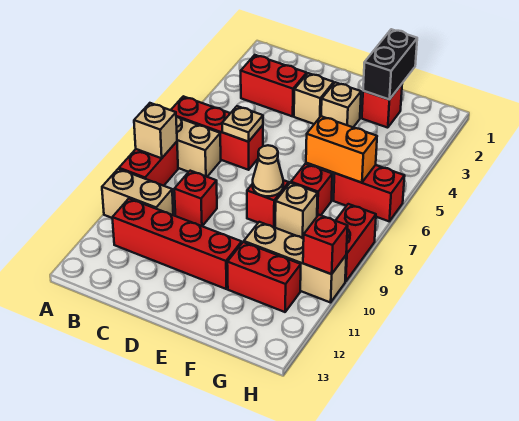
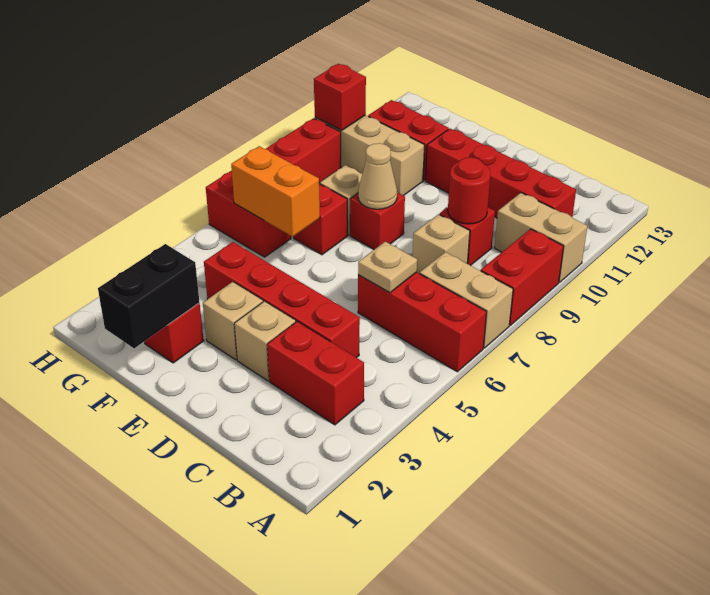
tan 1x1 brick [134,103,177,158] -> tan 1x1 brick moved to [413,214,470,274]
none -> red 1x4 brick [204,242,360,358]
none -> red 1x1 round brick [448,157,491,224]

